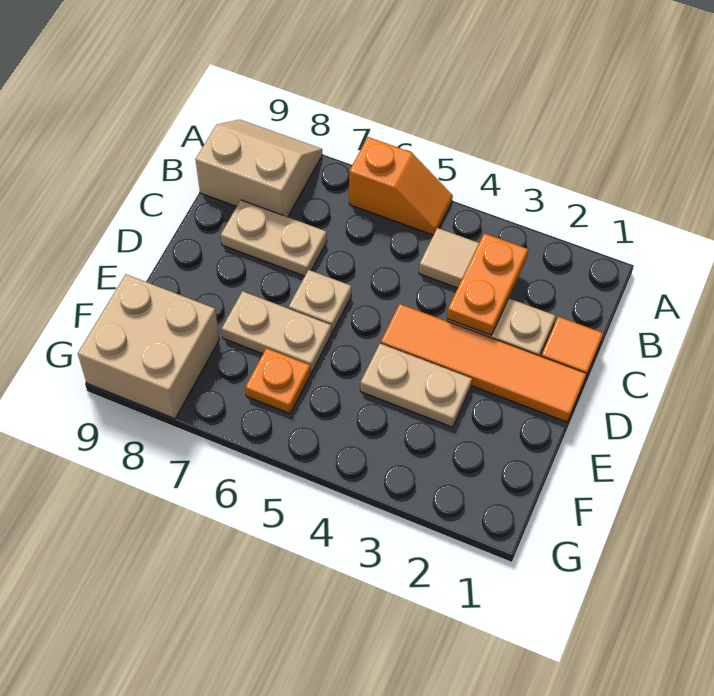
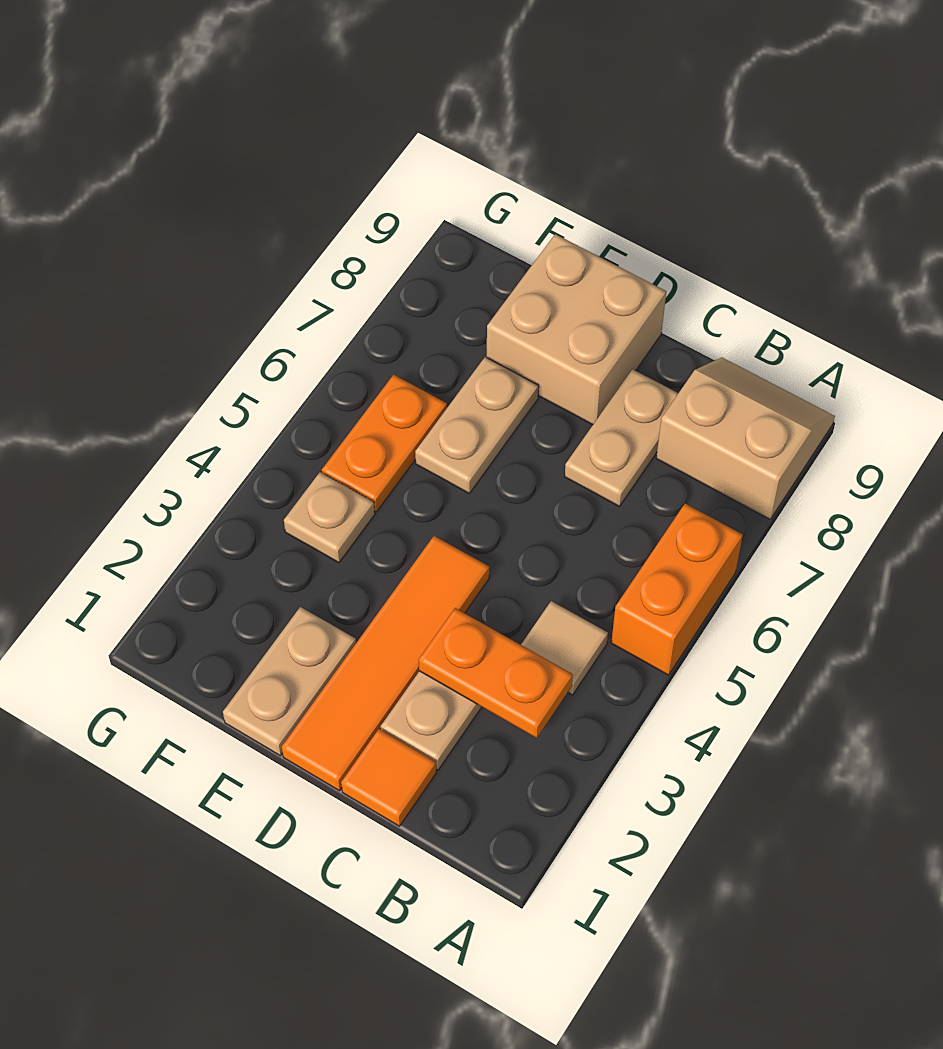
orange 1x2 slope [349,137,453,235] -> orange 1x2 brick [611,504,743,675]
tan 2x2 slope [195,120,322,217] -> tan 2x2 slope turned to [656,357,835,519]
tan 1x1 plate [289,270,351,333] -> tan 1x1 plate moved to [284,472,375,563]
tan 1x2 plate [360,343,472,427] -> tan 1x2 plate moved to [223,607,356,756]
orange 1x1 plate [245,348,311,414] -> orange 1x2 plate [322,375,447,512]
tan 2x2 brick [78,274,220,419] -> tan 2x2 brick moved to [487,234,666,425]

